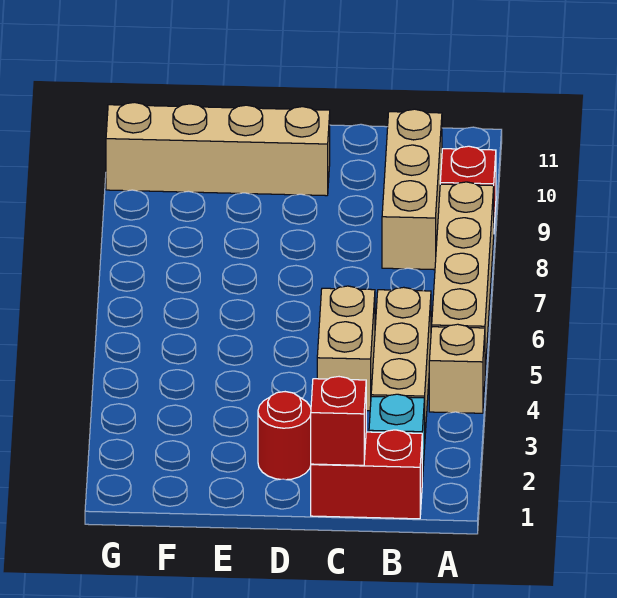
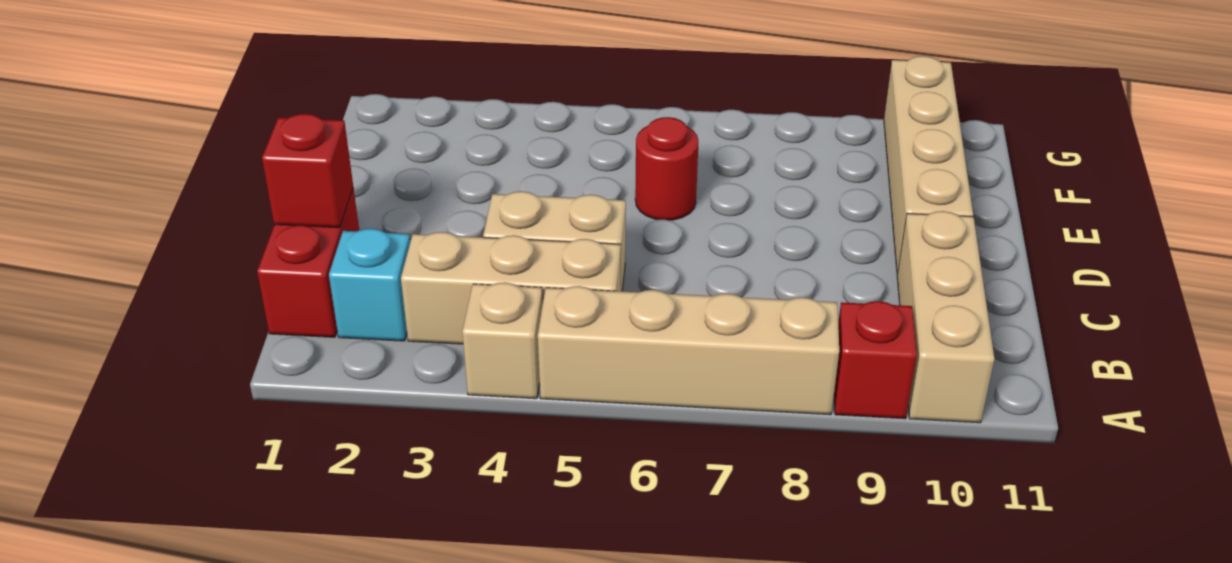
tan 1x3 brick [382,109,442,270] -> tan 1x3 brick turned to [897,211,994,423]
red 1x1 round brick [258,392,311,480] -> red 1x1 round brick moved to [635,117,699,220]

